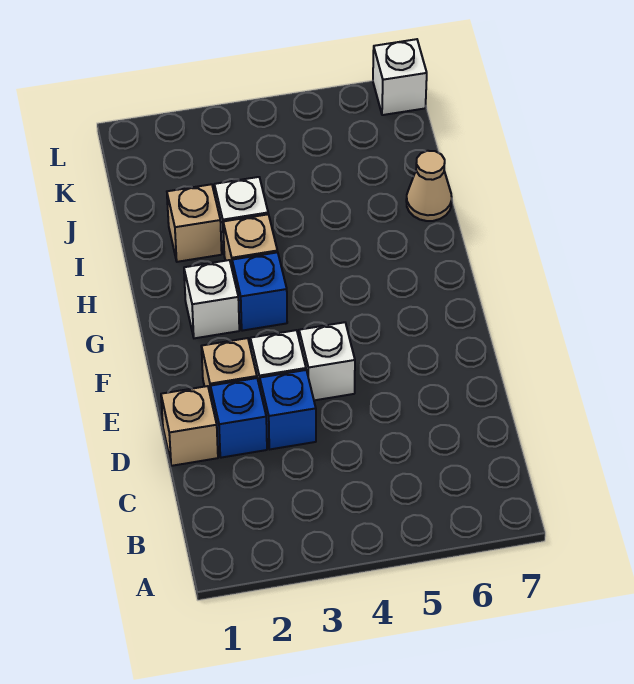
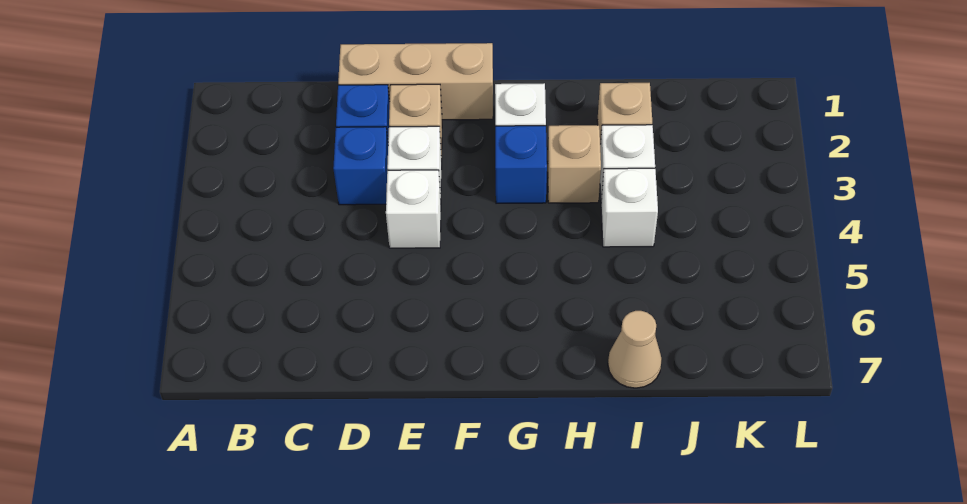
tan 1x1 brick [161,386,218,466] -> tan 1x3 brick [338,43,493,120]
white 1x1 brick [373,39,427,115] -> white 1x1 brick moved to [601,168,658,247]

